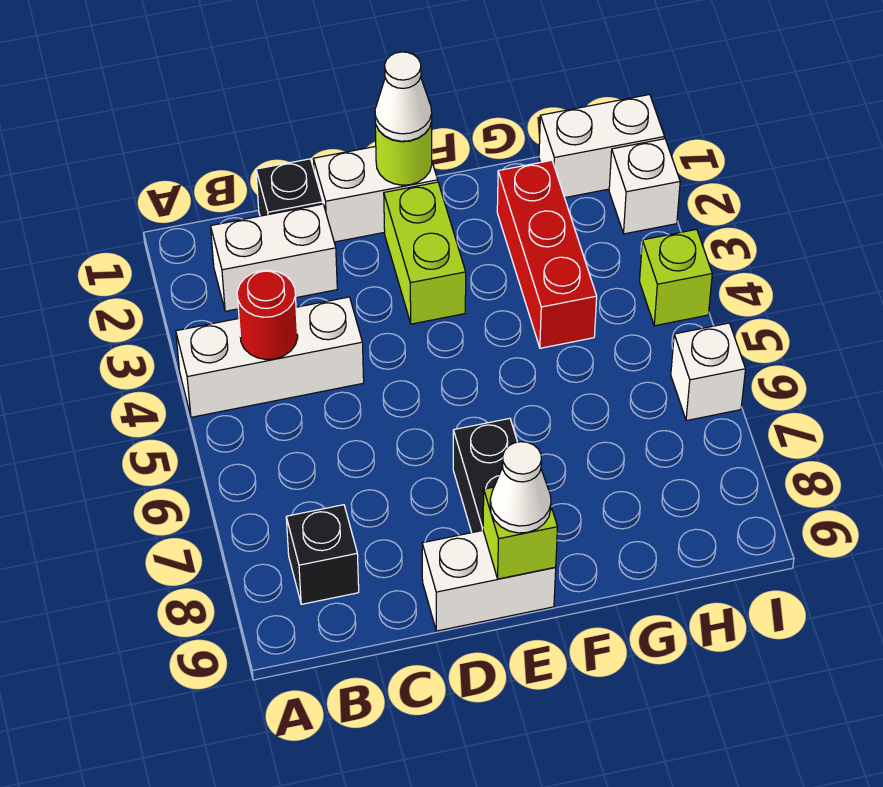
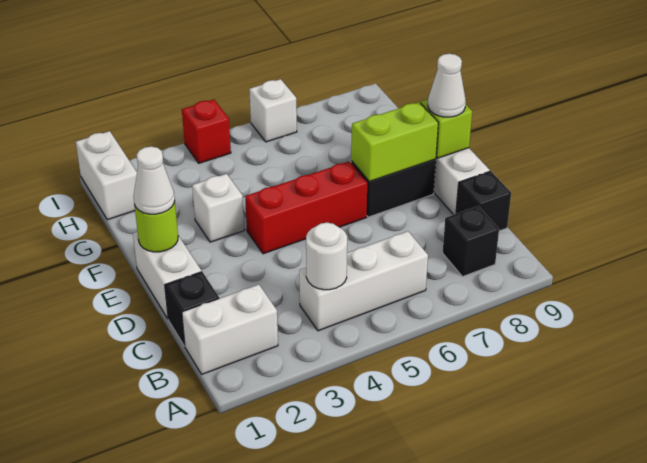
white 1x3 brick [176,297,364,417] -> white 1x3 brick turned to [299,231,428,331]
white 1x2 brick [211,204,337,311] -> white 1x2 brick turned to [182,284,278,374]
red 1x1 round brick [237,270,298,360] -> white 1x1 round brick [306,223,347,290]
none -> black 1x1 brick [456,171,511,231]
lime 1x2 brick [384,182,466,324] -> lime 1x2 brick moved to [351,102,438,181]
red 1x3 brick [497,160,597,348] -> red 1x3 brick moved to [245,161,367,254]
white 1x1 brick [609,139,680,234] -> white 1x1 brick moved to [192,174,244,242]
lime 1x1 brick [640,229,712,326] -> red 1x1 brick [182,100,231,163]

